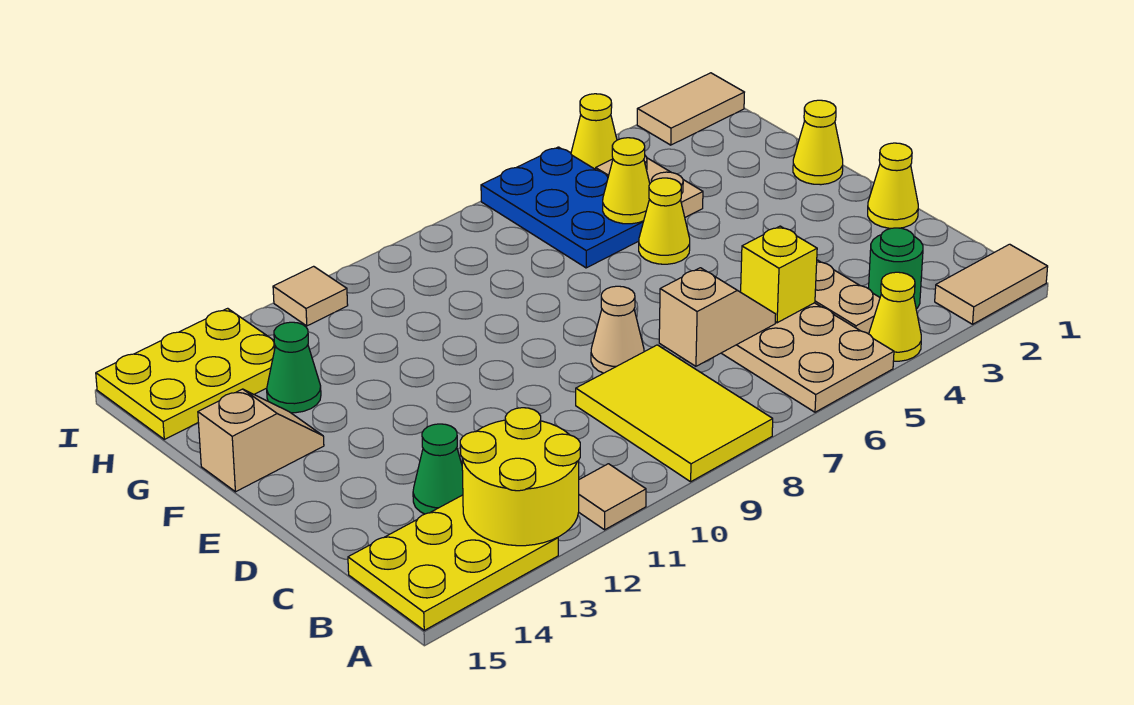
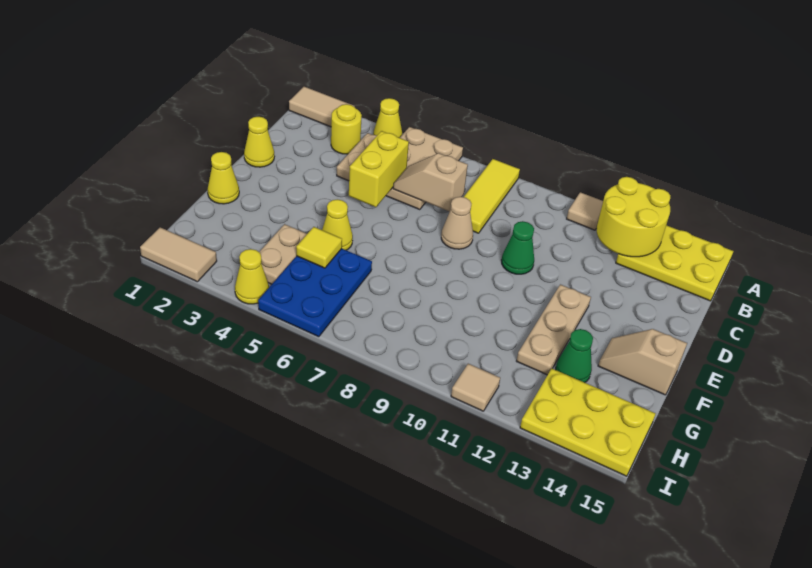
yellow 2x3 tile [576,345,773,482] -> yellow 1x3 tile [464,159,520,233]
green 1x1 round brick [869,228,923,309] -> yellow 1x1 round brick [331,104,362,154]
yellow 1x1 brick [741,226,817,323] -> yellow 1x2 brick [349,131,409,207]
green 1x1 cone [413,424,463,514] -> green 1x1 cone moved to [502,221,534,274]
none -> tan 1x3 plate [517,284,591,375]
yellow 1x1 cone [603,138,650,224] -> yellow 1x1 tile [296,227,342,268]

